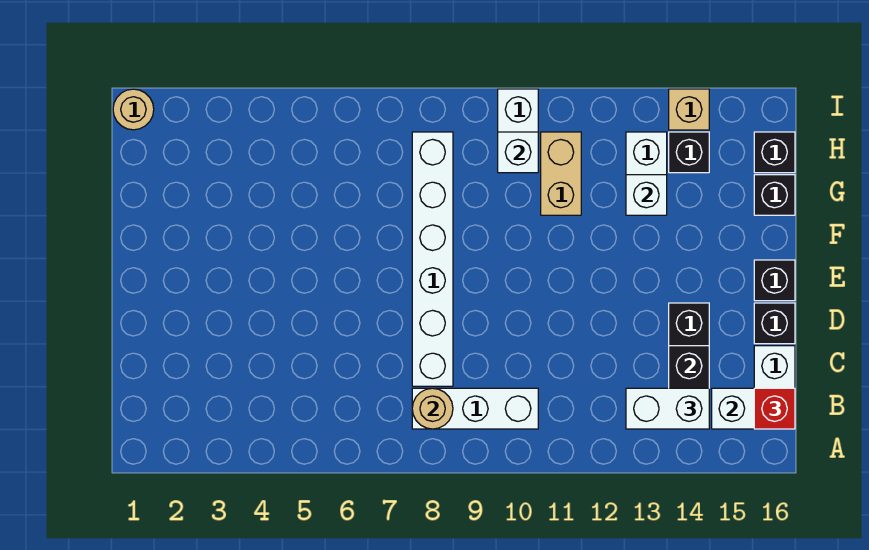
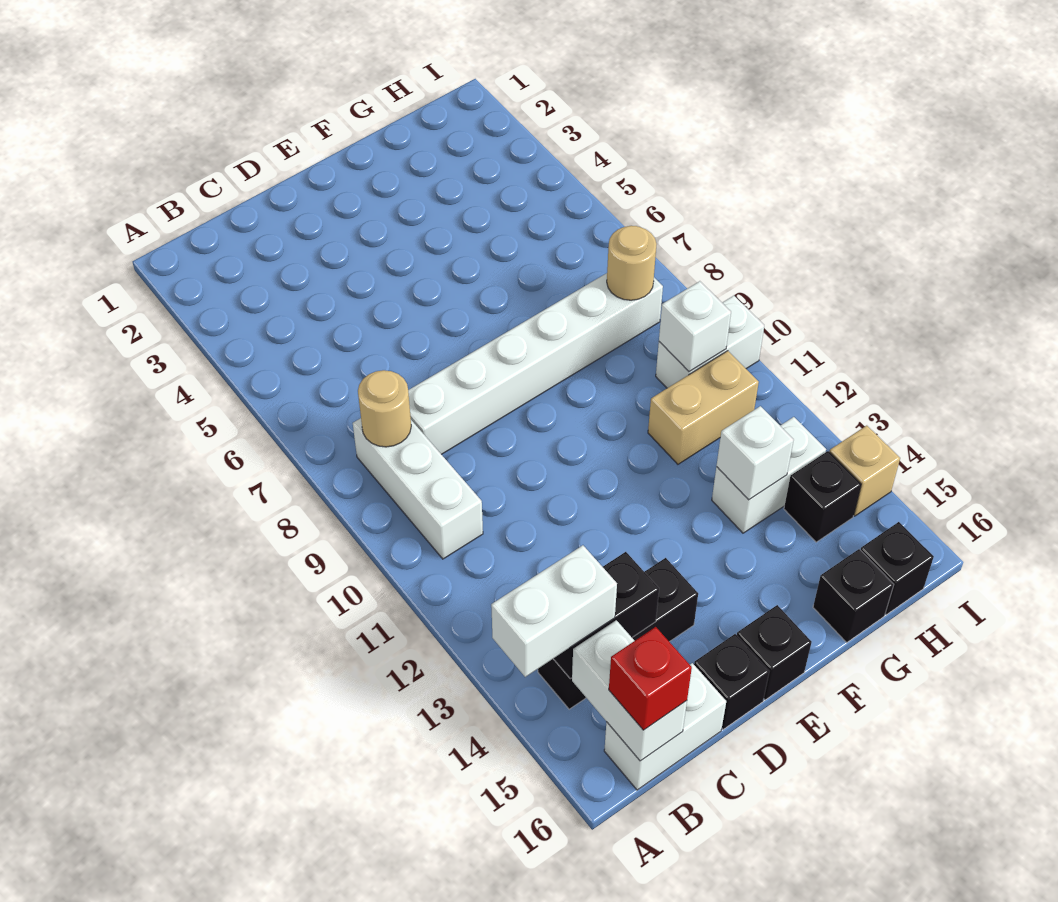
white 1x2 brick [626,388,709,429] -> white 1x2 brick turned to [491,545,617,677]
tan 1x1 round brick [113,89,154,130] -> tan 1x1 round brick moved to [607,226,656,300]

